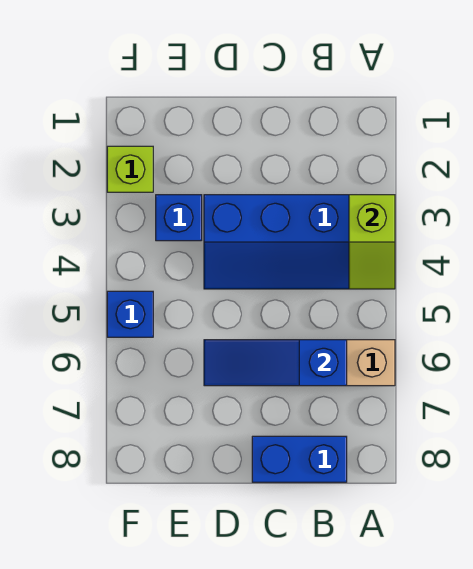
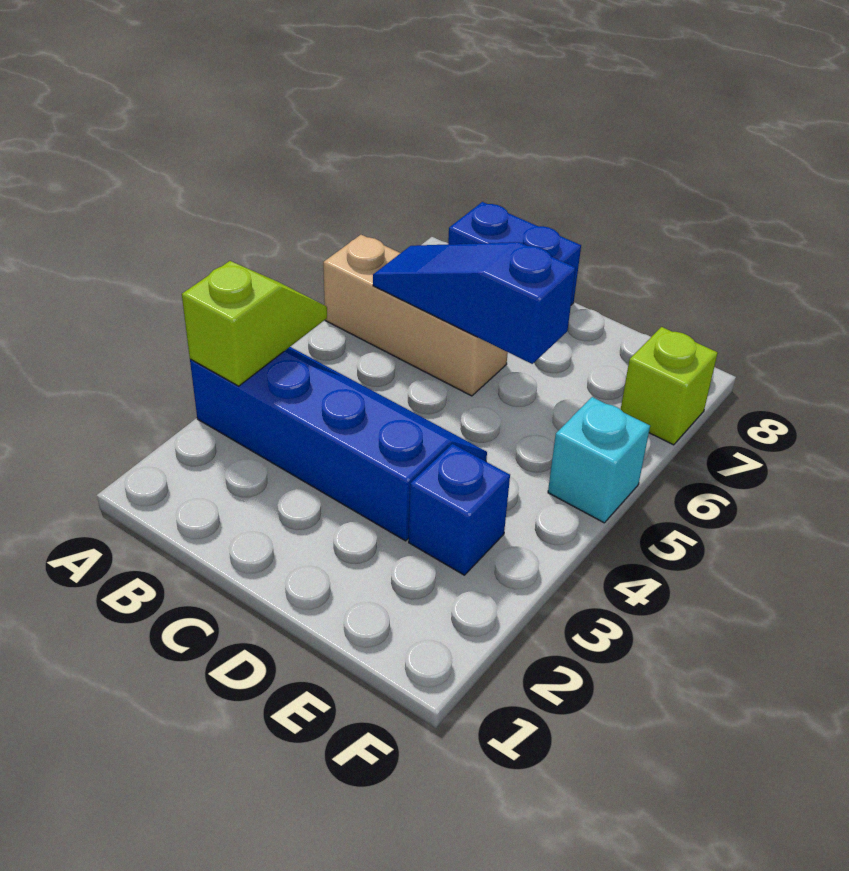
blue 1x3 slope [204,340,347,386] -> blue 1x3 slope turned to [373,242,576,364]
lime 1x1 brick [107,146,153,192] -> lime 1x1 brick moved to [621,327,718,445]
blue 1x1 brick [107,291,153,337] -> cyan 1x1 brick [548,397,650,523]

